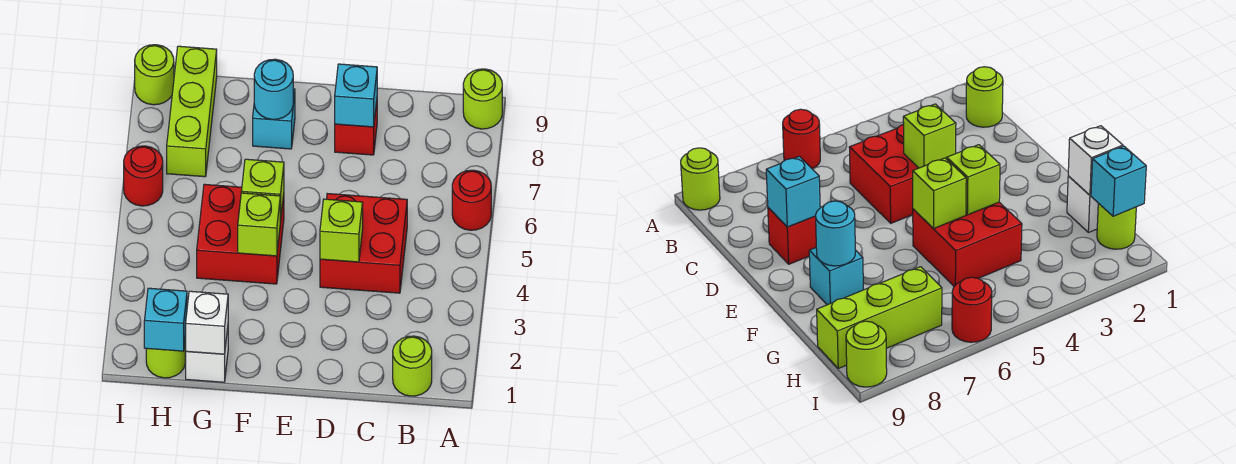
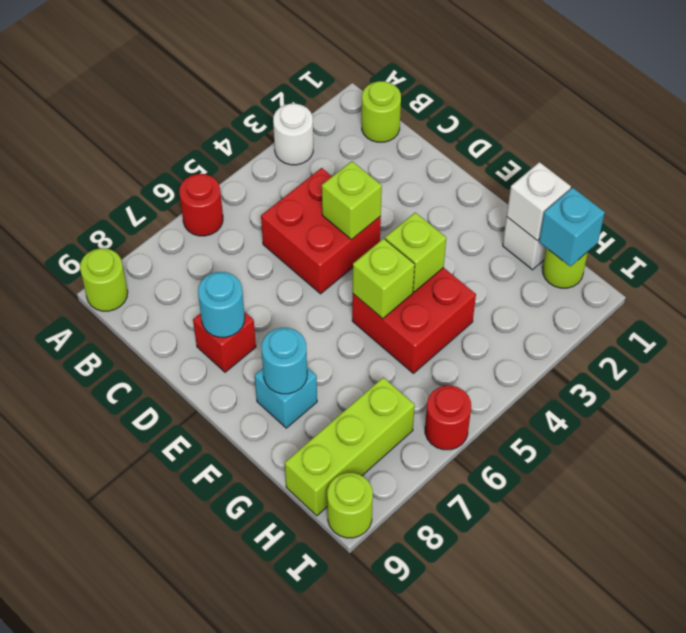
none -> white 1x1 round brick [273,104,313,165]
cyan 1x1 brick [335,64,377,127] -> cyan 1x1 round brick [198,272,245,337]

